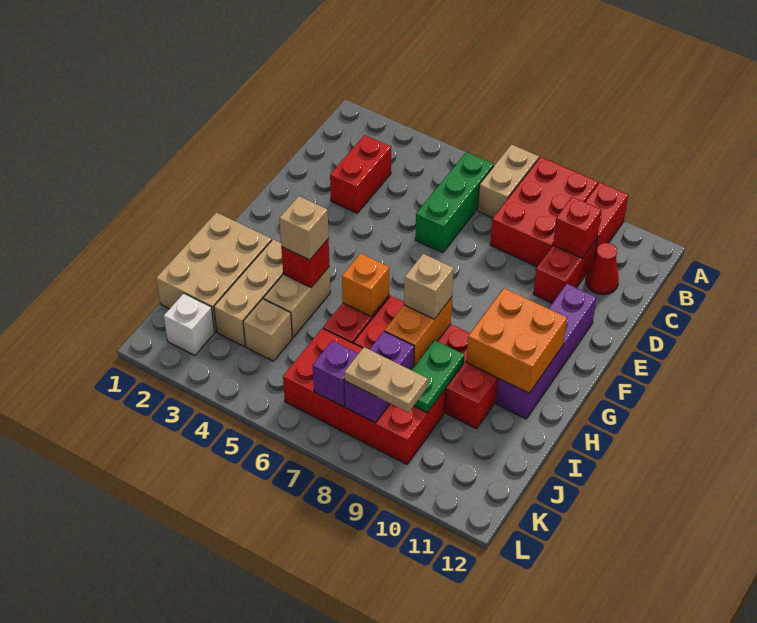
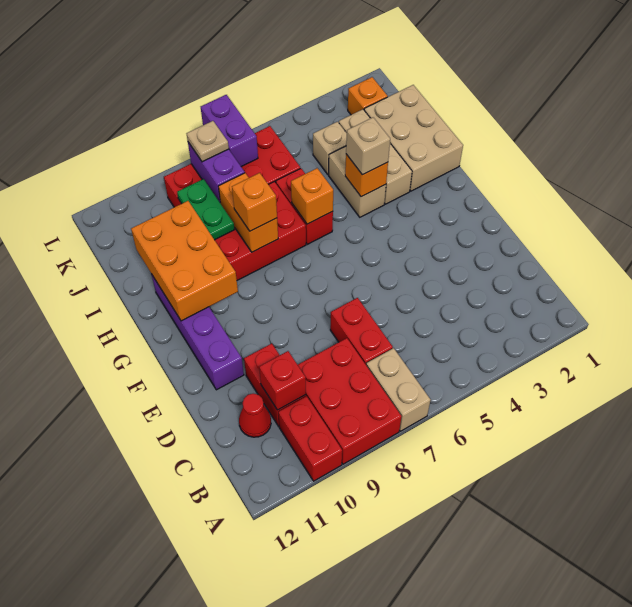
green 1x3 brick [415,152,494,253] -> none
red 1x2 brick [330,135,391,213] -> red 1x2 brick moved to [330,298,393,364]
orange 2x2 brick [466,288,567,393] -> orange 2x3 brick [131,201,238,321]
red 1x1 brick [281,239,330,287] -> orange 1x1 brick [345,154,388,197]
tan 1x1 brick [404,254,454,319] -> orange 1x1 brick [232,173,277,231]
white 1x1 brick [164,293,214,356] -> orange 1x1 brick [348,77,388,115]
purple 1x1 brick [313,341,358,407] -> purple 1x2 brick [201,95,258,167]
tan 1x2 plate [344,347,428,412] -> tan 1x1 plate [187,121,229,162]

